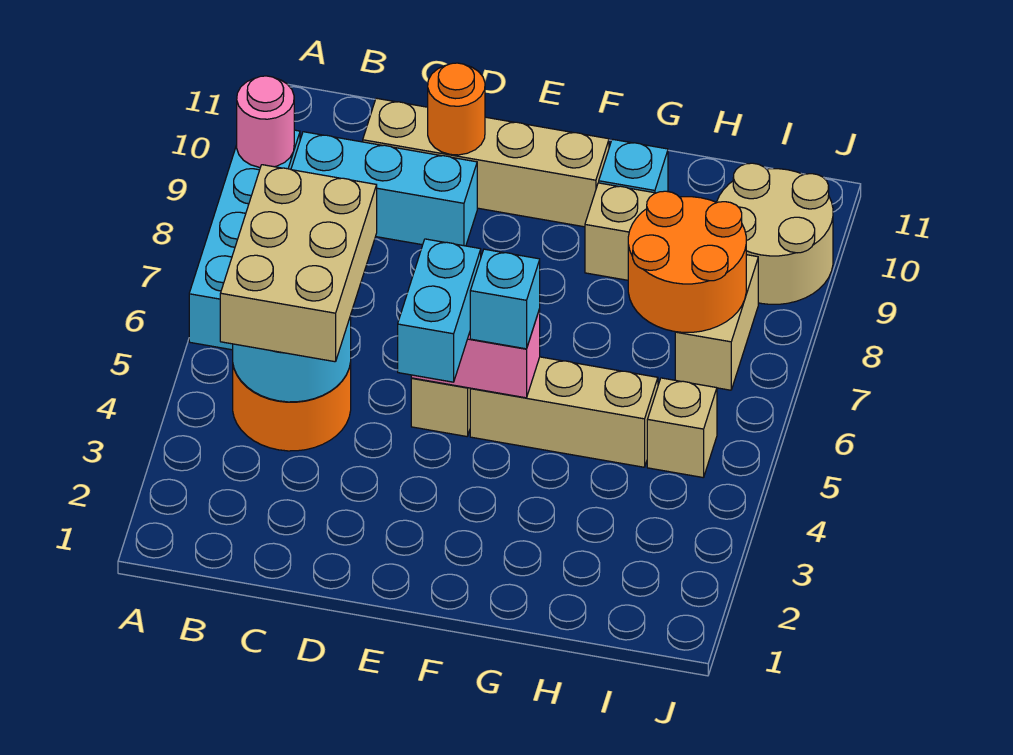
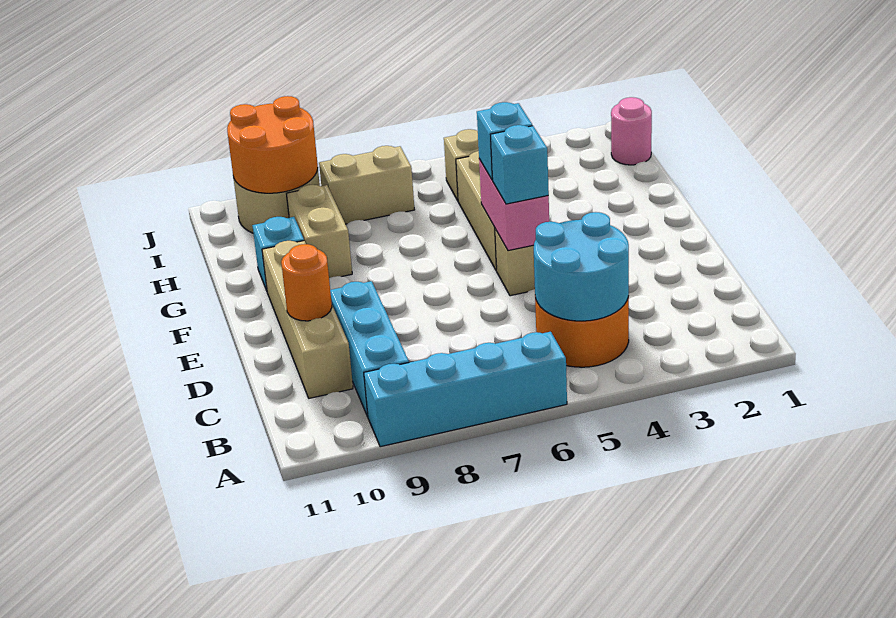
pink 1x1 round brick [237,76,294,167] -> pink 1x1 round brick moved to [611,97,652,165]
tan 2x3 brick [220,165,377,362] -> none
cyan 1x2 brick [398,239,481,382] -> cyan 1x1 brick [491,125,549,204]
orange 2x2 round brick [628,191,746,332] -> orange 2x2 round brick moved to [227,96,318,193]

